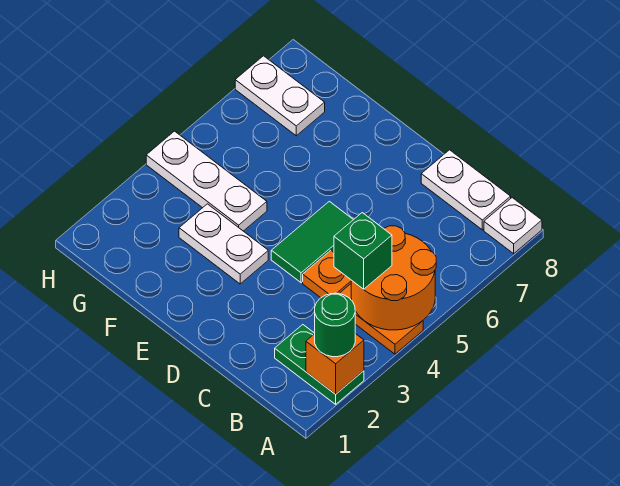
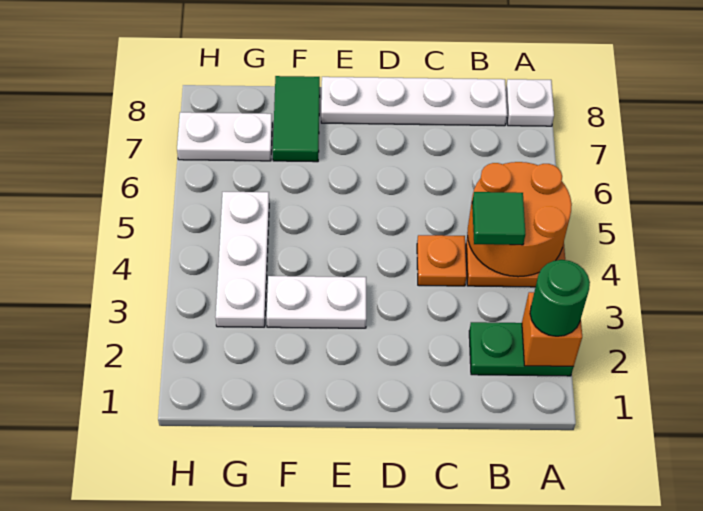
green 1x1 brick [334,213,392,289] -> green 1x1 tile [472,192,525,245]
white 1x2 plate [421,150,511,230] -> white 1x4 plate [321,77,507,126]
green 1x2 tile [271,201,353,283] -> green 1x2 tile moved to [273,76,320,162]
white 1x3 plate [146,131,267,231] -> white 1x3 plate turned to [215,192,269,327]

